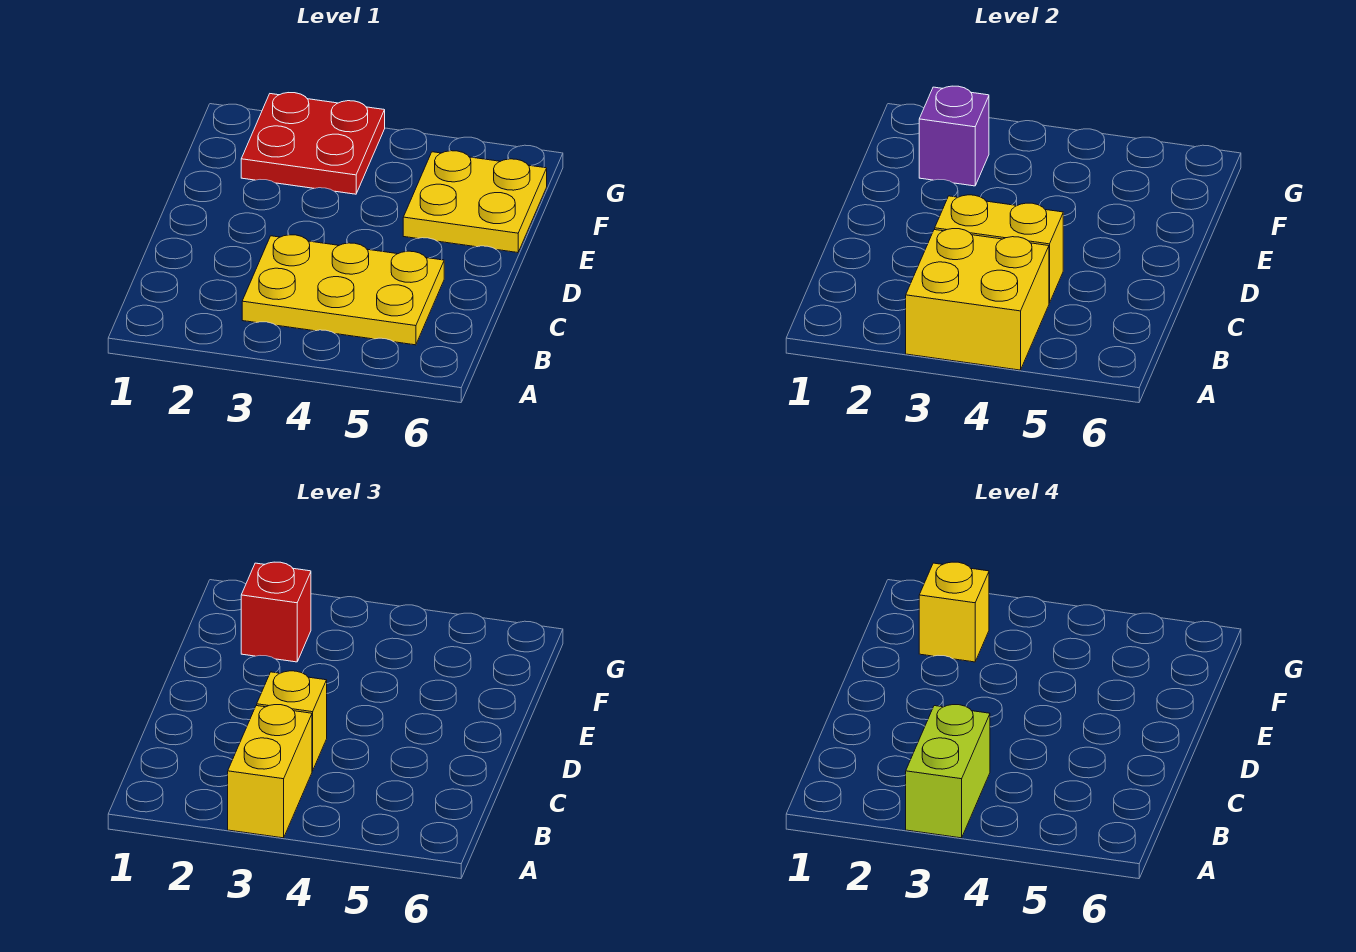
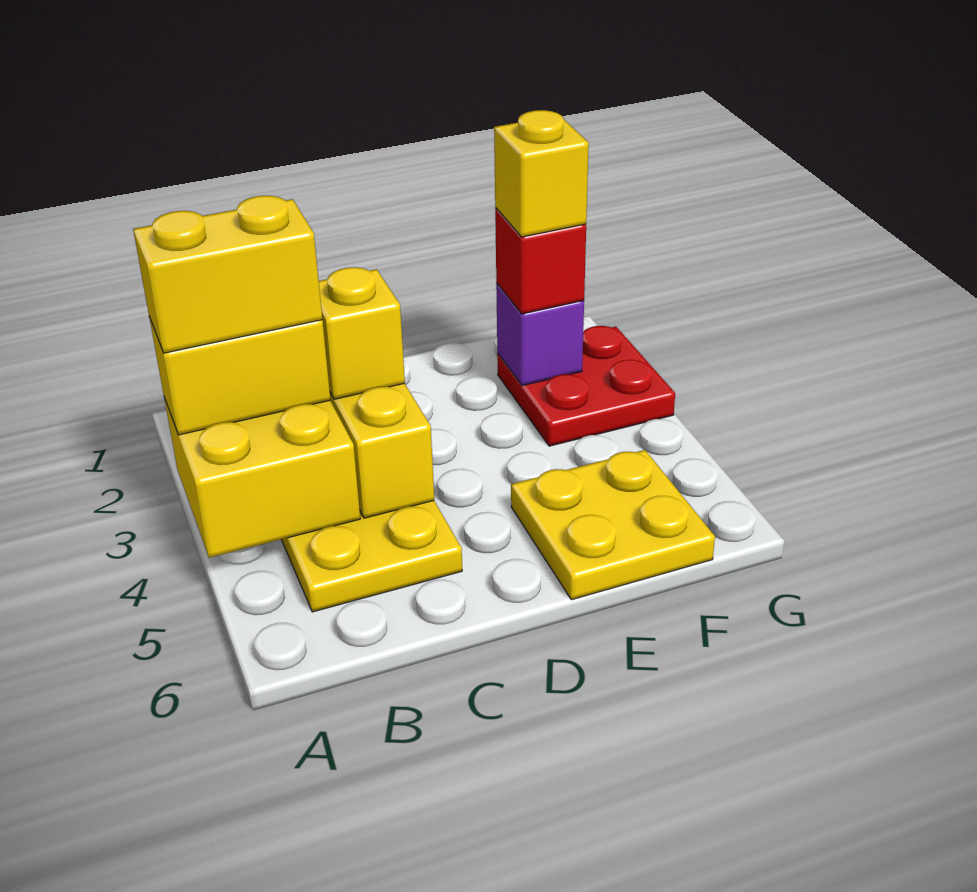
lime 1x2 brick [906,705,990,838] -> yellow 1x2 brick [133,196,322,353]

